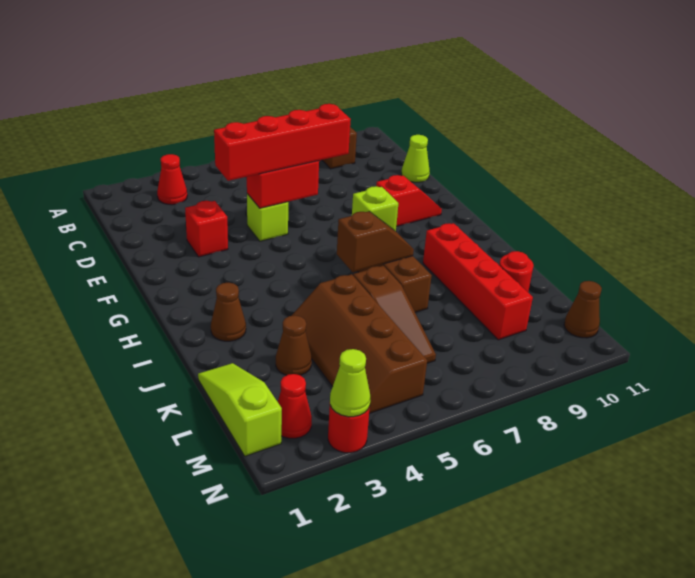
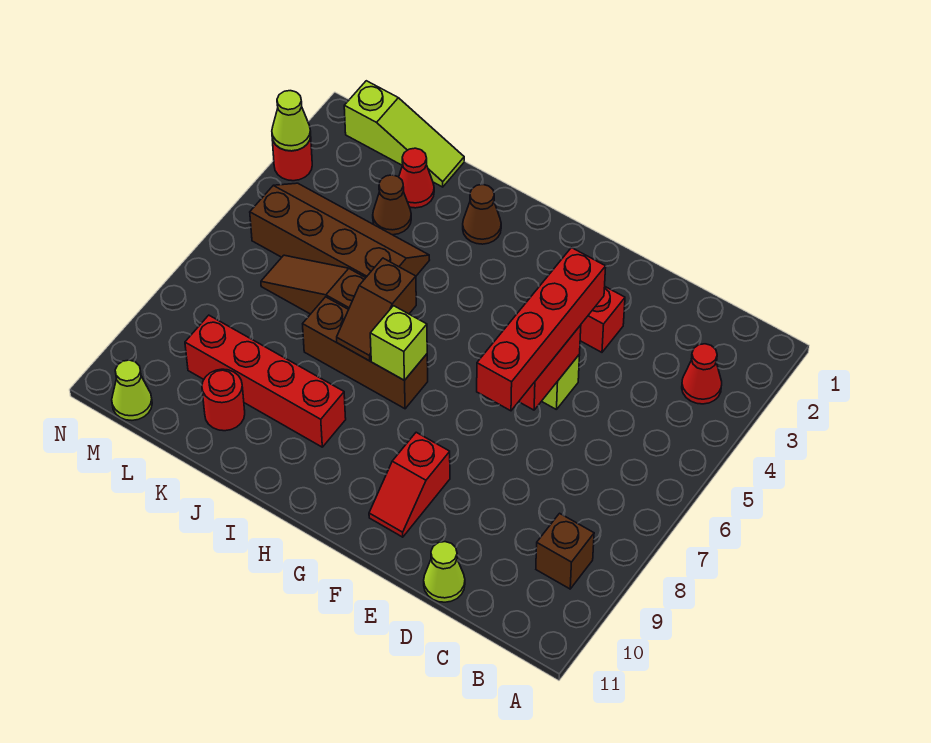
red 1x1 cone [278,374,312,438] -> red 1x1 cone moved to [399,148,434,208]
brown 1x1 cone [564,281,602,338] -> lime 1x1 cone [112,360,152,420]

